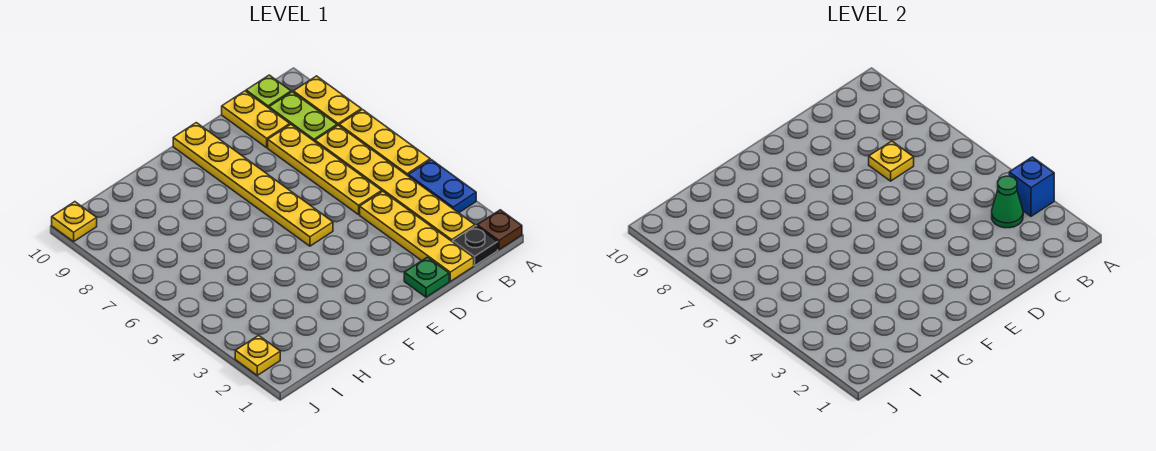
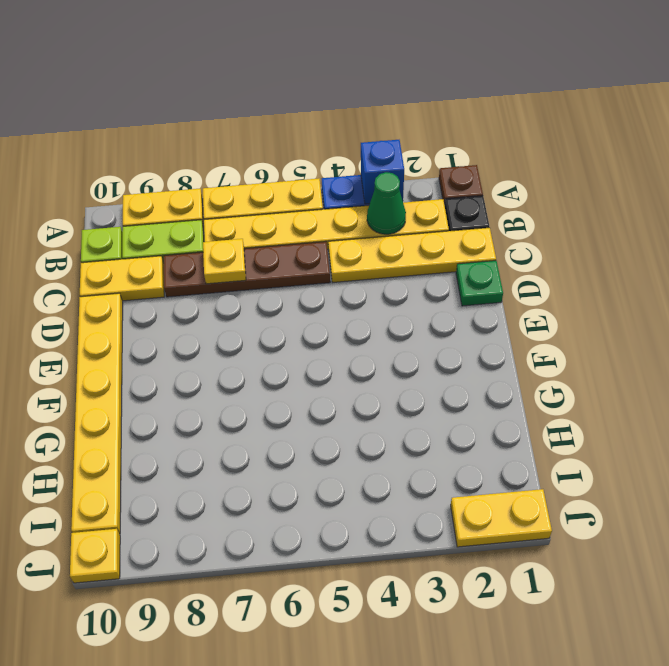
yellow 1x4 plate [268,125,382,215] -> brown 1x4 plate [164,242,330,297]
yellow 1x6 plate [173,123,333,246] -> yellow 1x6 plate turned to [71,293,123,534]
yellow 1x1 plate [235,335,280,375] -> yellow 1x2 plate [451,489,552,547]

